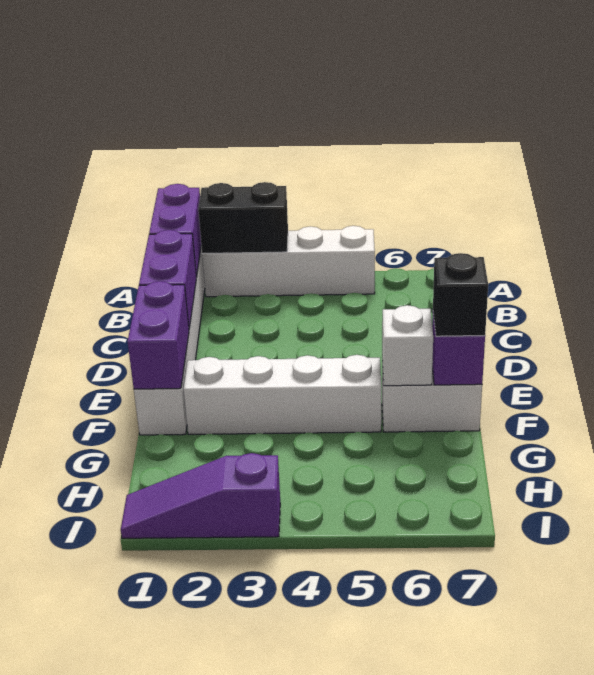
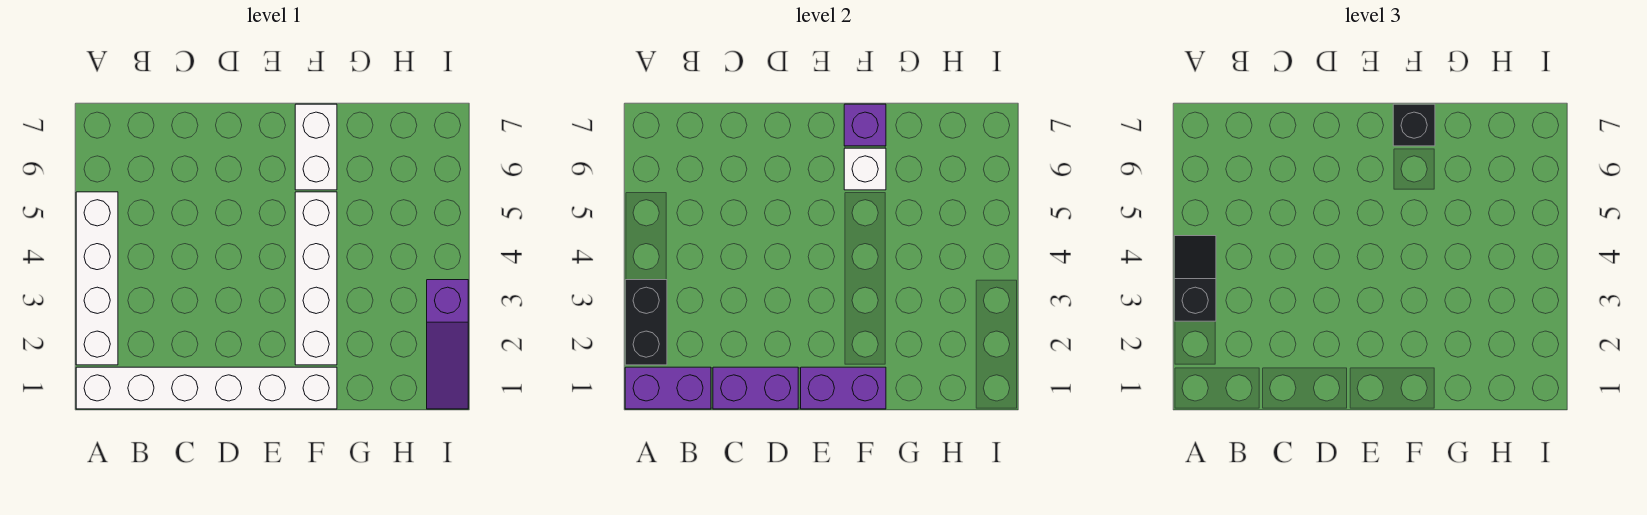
none -> black 1x2 slope [1174,236,1216,321]

